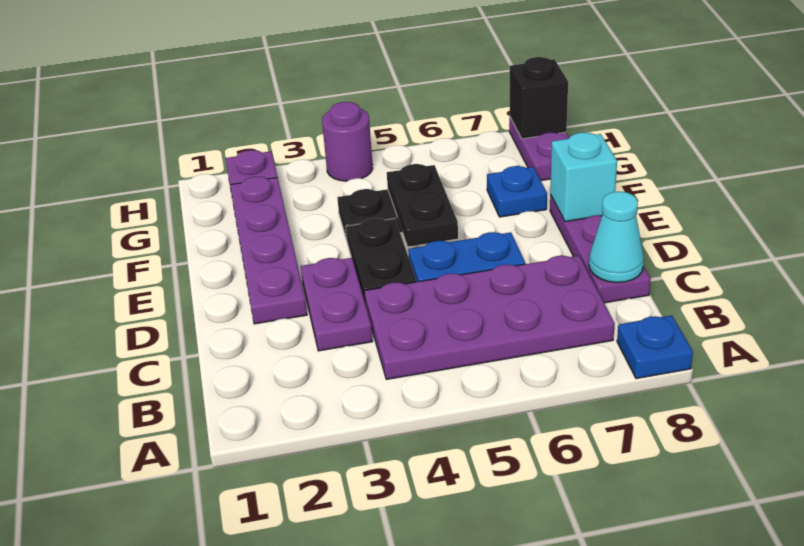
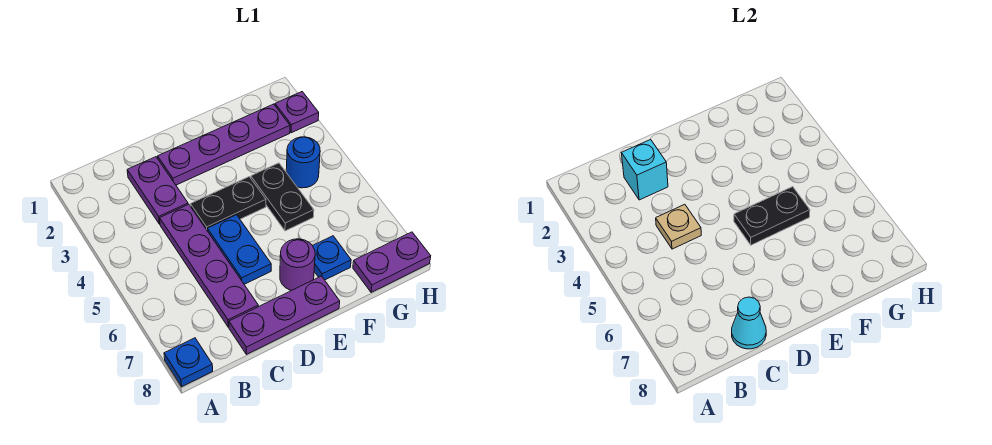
purple 2x4 plate [364,256,615,380] -> purple 1x4 plate [160,204,258,327]
purple 1x2 plate [301,258,373,351] -> purple 1x2 plate turned to [127,157,188,224]
none -> tan 1x1 plate [656,204,701,249]
cyan 1x1 brick [550,132,617,222] -> cyan 1x1 brick moved to [622,140,668,200]
none -> blue 1x1 round brick [286,137,320,188]
purple 1x1 round brick [322,102,373,181] -> purple 1x1 round brick moved to [280,239,315,291]
black 1x1 brick [510,57,568,139] -> none

